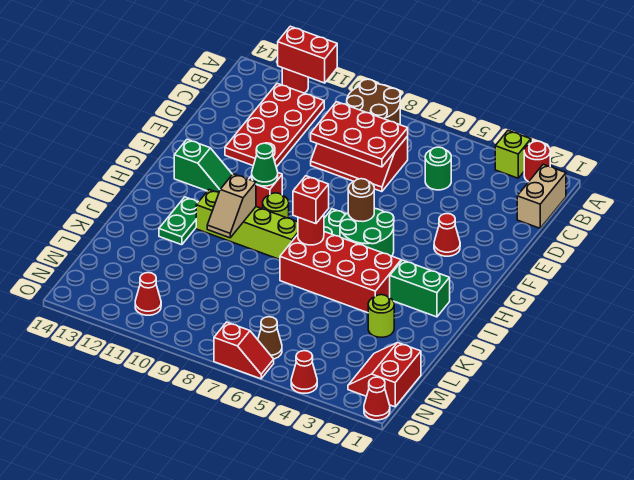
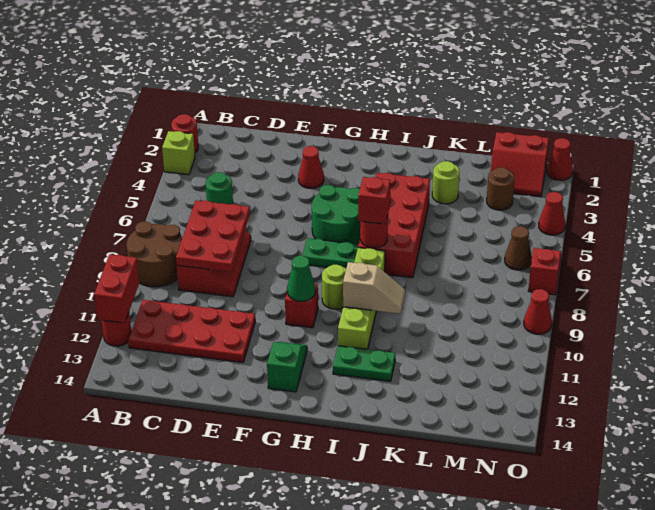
tan 1x2 brick [517,164,566,228] -> none
brown 1x1 round brick [348,179,374,222] -> brown 1x1 round brick moved to [487,167,514,210]
green 1x2 brick [390,260,450,317] -> none
red 1x1 cone [135,273,161,315] -> red 1x1 cone moved to [524,289,552,334]

